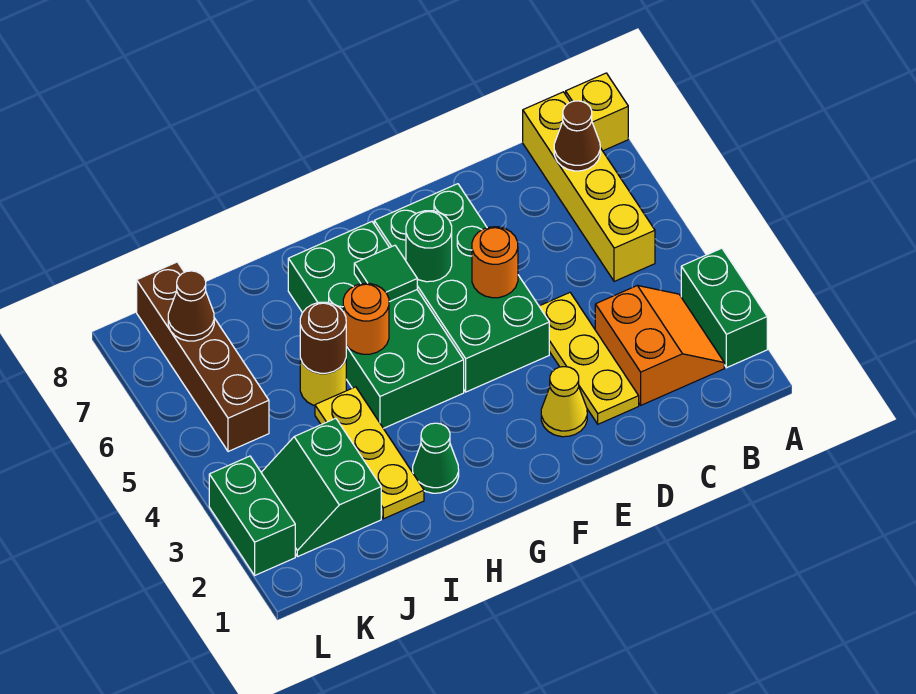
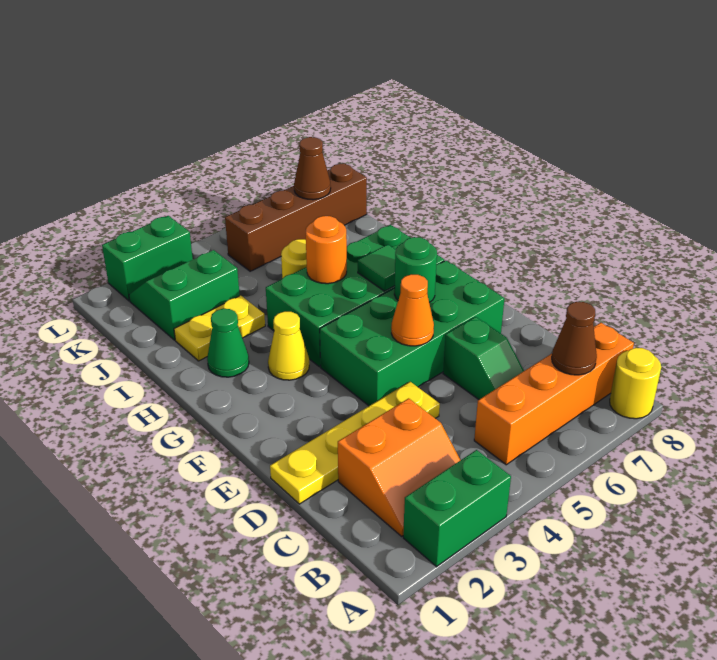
yellow 1x1 brick [566,73,628,151] -> yellow 1x1 round brick [610,348,661,419]
yellow 1x4 brick [523,92,655,282] -> orange 1x4 brick [474,323,634,465]
none -> green 1x2 slope [443,317,524,399]
yellow 1x3 plate [539,293,639,424] -> yellow 1x4 plate [270,382,440,504]
yellow 1x1 cone [541,367,587,437] -> yellow 1x1 cone moved to [268,312,309,380]
orange 1x1 round brick [472,227,518,298] -> orange 1x1 cone [391,274,434,346]
yellow 1x3 plate [315,387,424,519] -> yellow 1x2 plate [174,295,265,361]
brown 1x1 round brick [300,302,346,373] -> none

